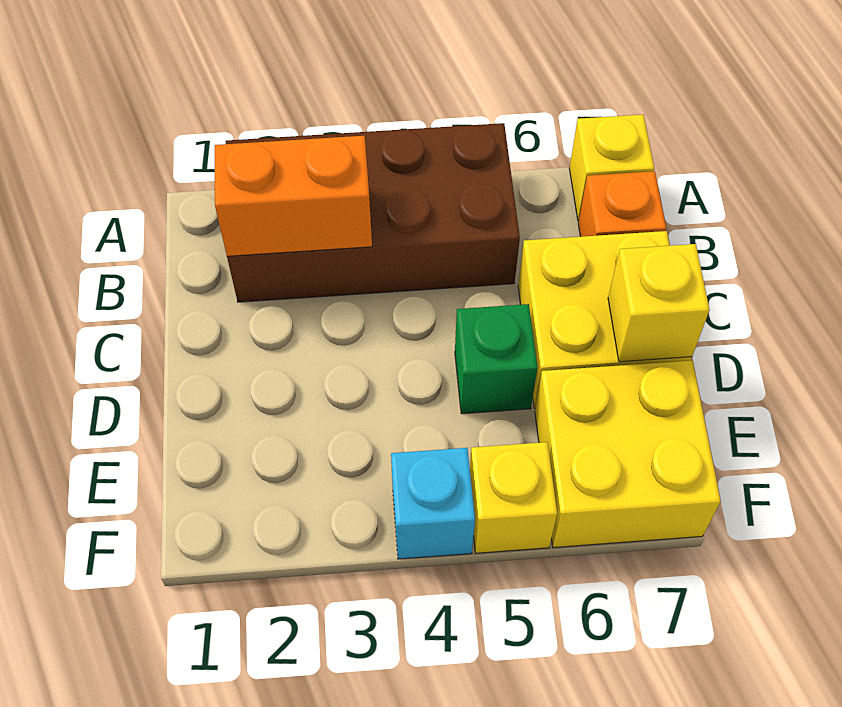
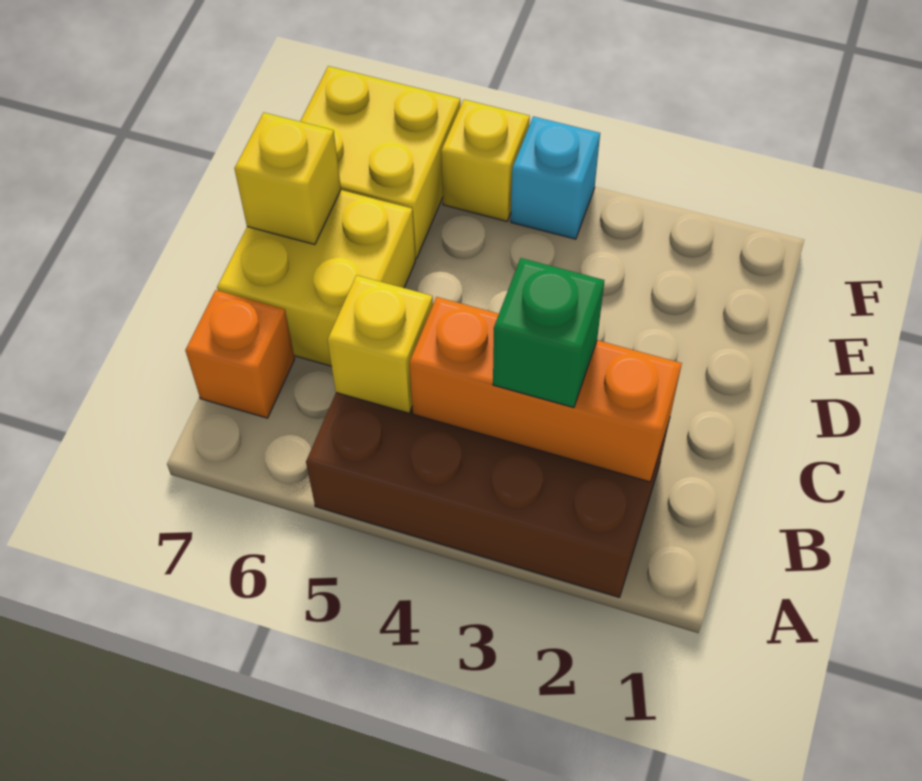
yellow 1x1 brick [569,115,654,221] -> yellow 1x1 brick moved to [328,275,433,413]
orange 1x2 brick [215,136,372,256] -> orange 1x3 brick [409,297,682,482]
green 1x1 brick [455,304,537,414] -> green 1x1 brick moved to [493,258,604,408]

